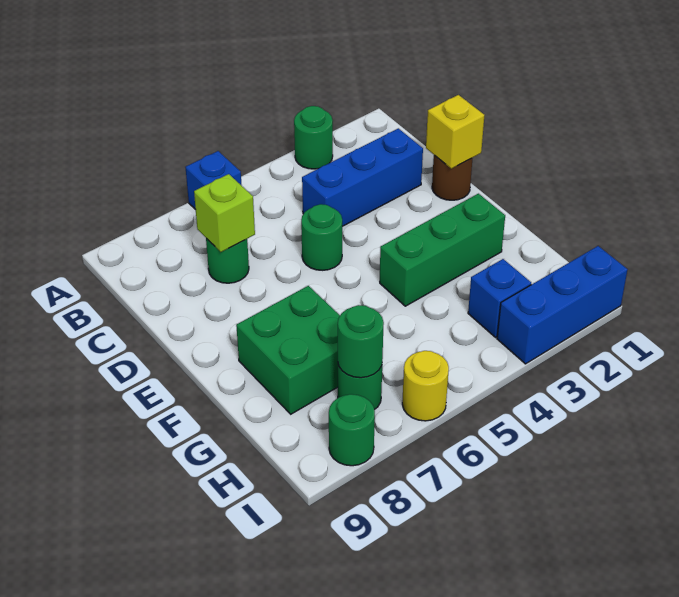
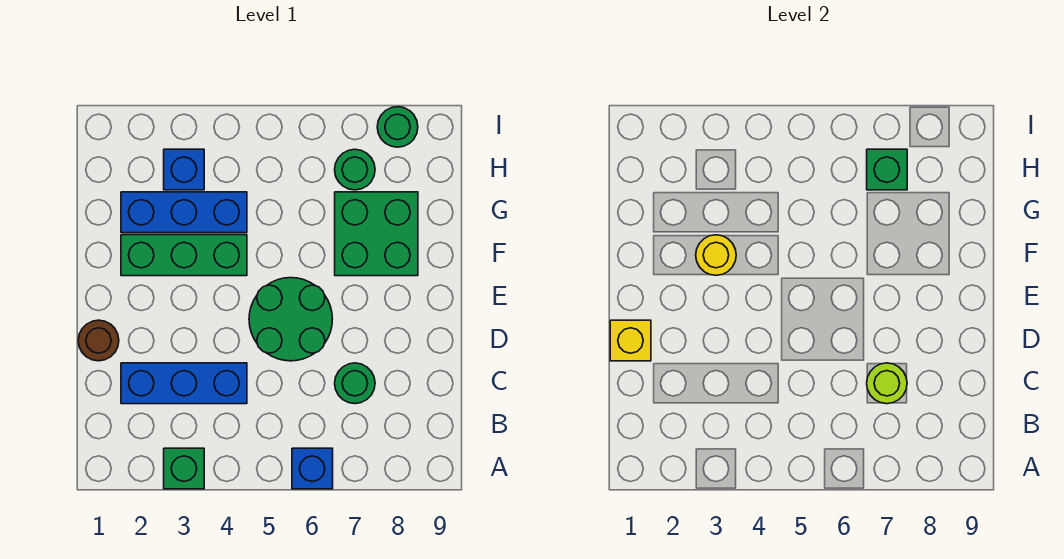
green 1x1 round brick [294,106,333,169] -> green 1x1 brick [164,448,204,489]
lime 1x1 brick [194,174,255,252] -> lime 1x1 round brick [867,363,907,404]
green 1x1 round brick [301,204,342,270] -> green 2x2 round brick [249,278,332,361]
green 1x1 round brick [338,305,384,378] -> green 1x1 brick [867,149,907,190]
blue 1x3 brick [497,246,628,364] -> blue 1x3 brick moved to [121,192,247,233]
yellow 1x1 round brick [402,351,449,421] -> yellow 1x1 round brick moved to [696,235,736,275]

